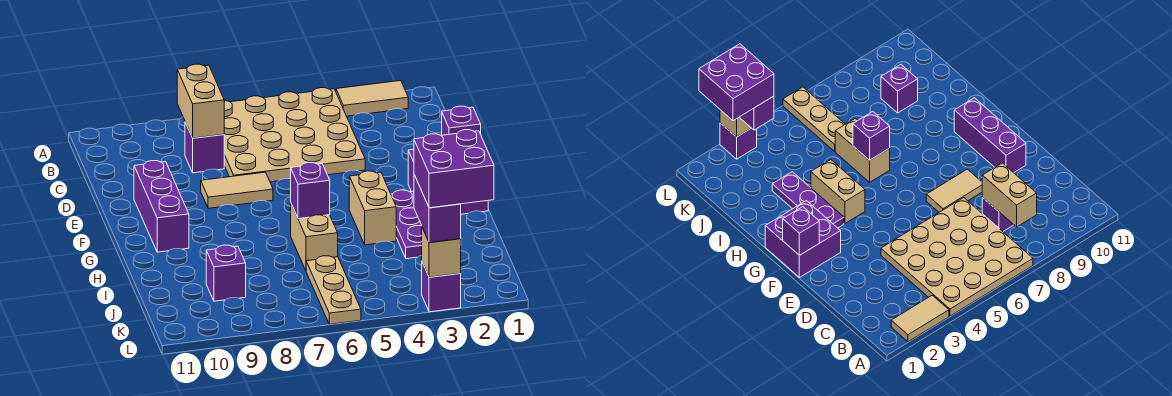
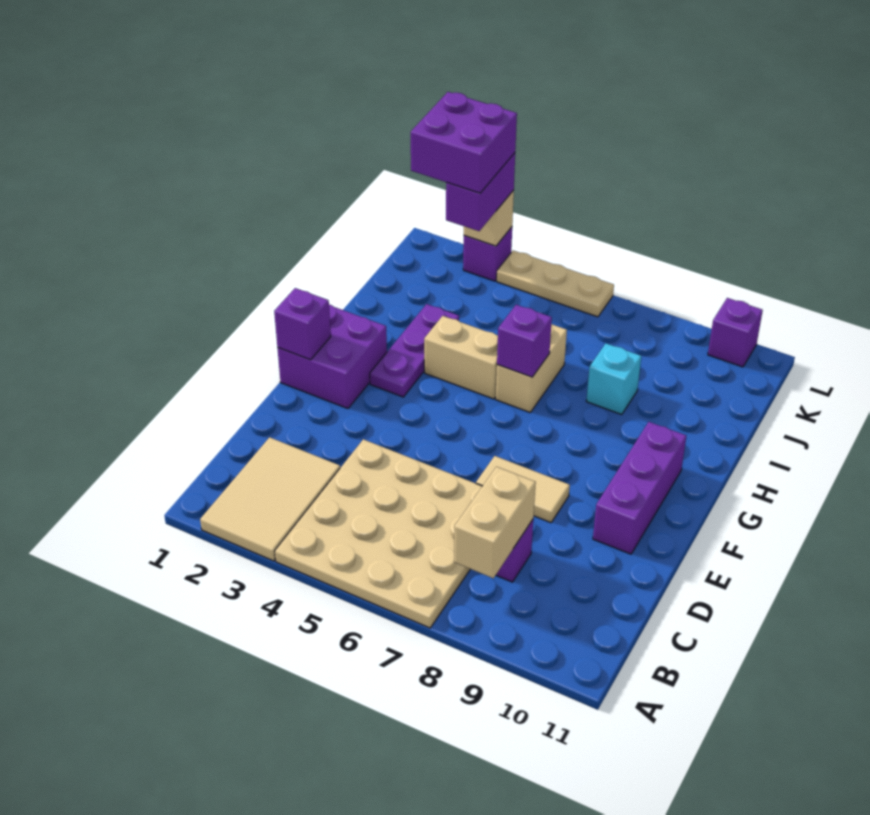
tan 1x2 tile [336,81,408,116] -> tan 2x3 tile [200,437,340,561]
tan 1x2 brick [349,171,396,245] -> tan 1x2 brick turned to [424,316,498,399]
none -> cyan 1x1 brick [586,344,641,415]
tan 1x3 plate [306,256,361,324] -> tan 1x3 plate turned to [497,251,614,317]
purple 1x1 brick [206,245,246,301] -> purple 1x1 brick moved to [708,298,763,367]

